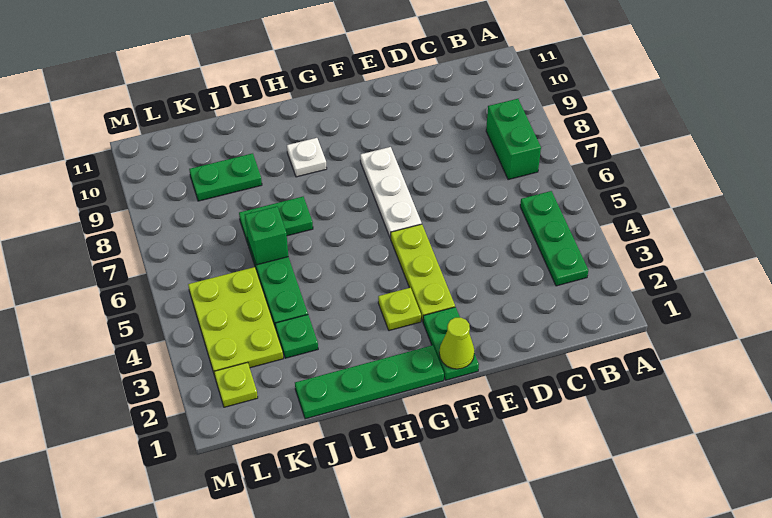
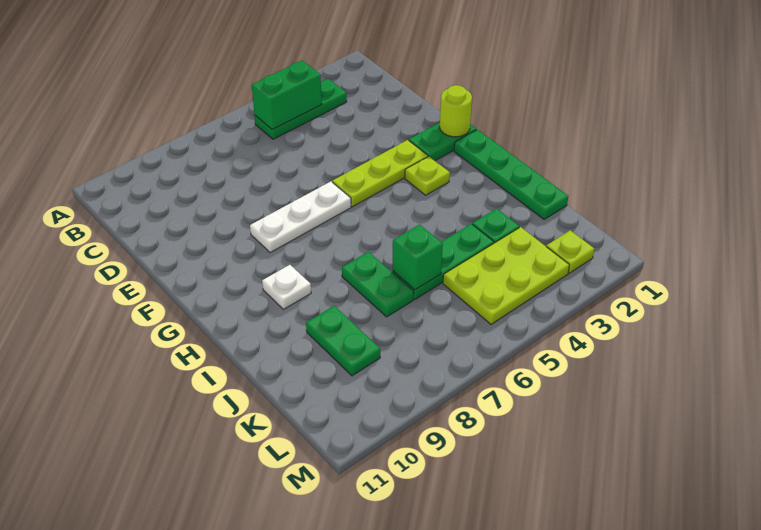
green 1x2 brick [486,99,541,180] -> green 1x2 brick moved to [252,61,322,130]
lime 1x1 cone [439,318,474,369] -> lime 1x1 round brick [440,85,472,137]

